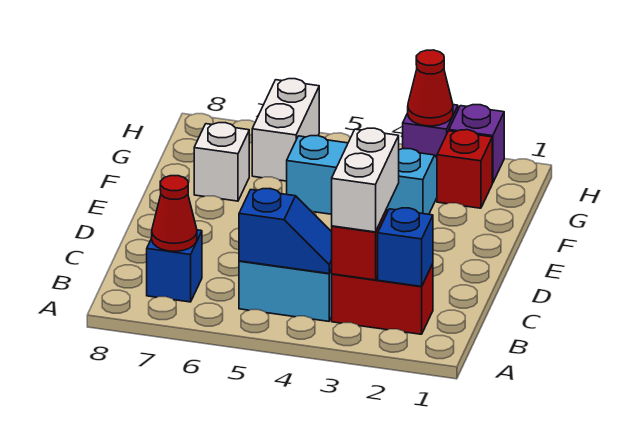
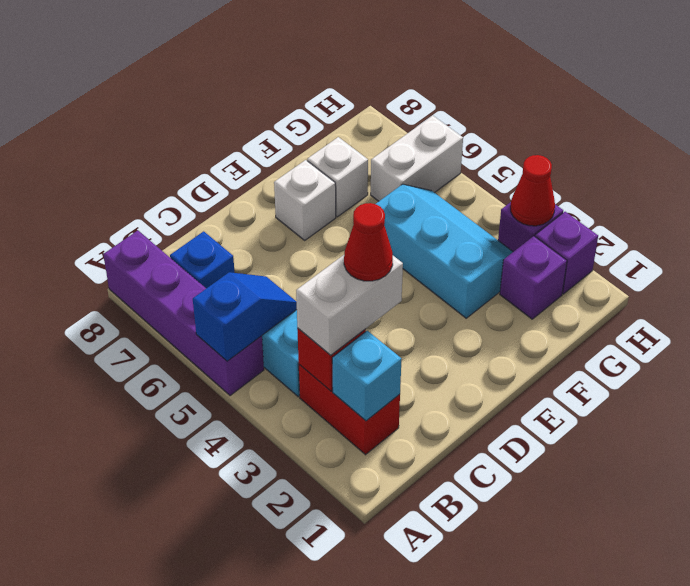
none -> purple 1x4 brick [103,231,264,396]
blue 1x1 brick [378,208,433,286] -> cyan 1x1 brick [332,331,401,421]
blue 1x2 slope [239,189,332,273] -> blue 1x2 slope turned to [193,272,297,361]
red 1x1 cone [152,176,197,251] -> red 1x1 cone moved to [344,203,393,281]
none -> white 1x1 brick [274,160,336,240]
red 1x1 brick [437,130,492,208] -> purple 1x1 brick [500,236,567,319]

